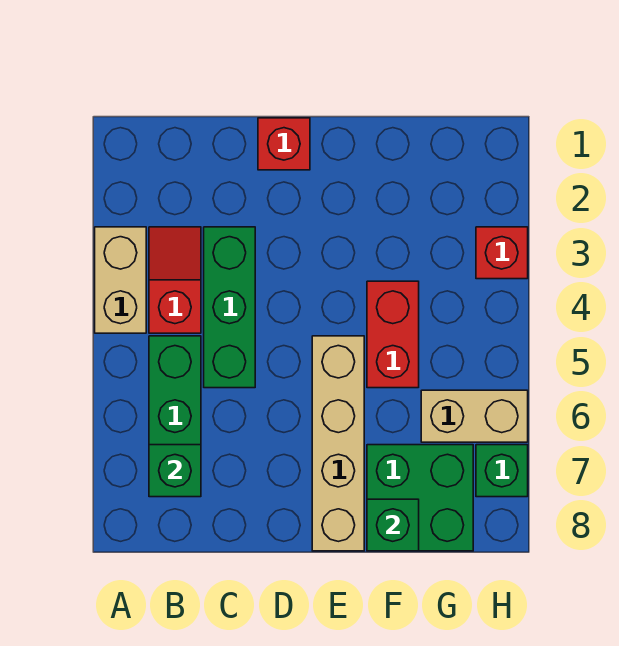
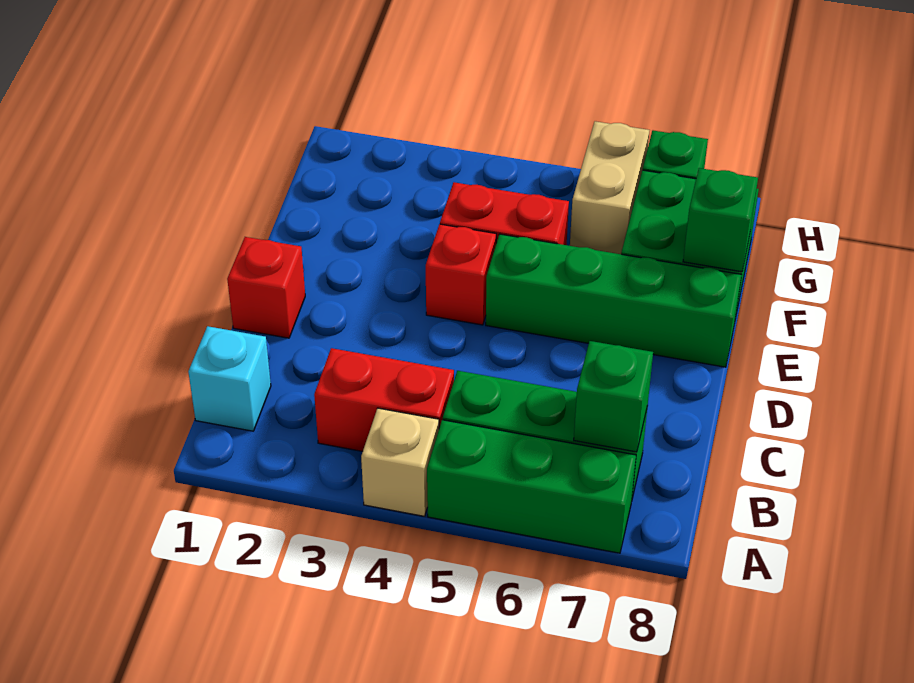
tan 1x2 brick [95,227,146,333] -> tan 1x1 brick [361,408,439,516]
none -> cyan 1x1 brick [188,326,271,431]
red 1x2 slope [149,227,201,333] -> red 1x2 brick [314,348,454,451]
green 1x3 brick [204,227,255,388] -> green 1x3 brick moved to [427,420,636,553]
tan 1x4 brick [312,336,364,551] -> green 1x4 brick [486,234,742,367]
red 1x1 brick [476,227,528,279] -> red 1x1 brick moved to [426,224,496,325]

